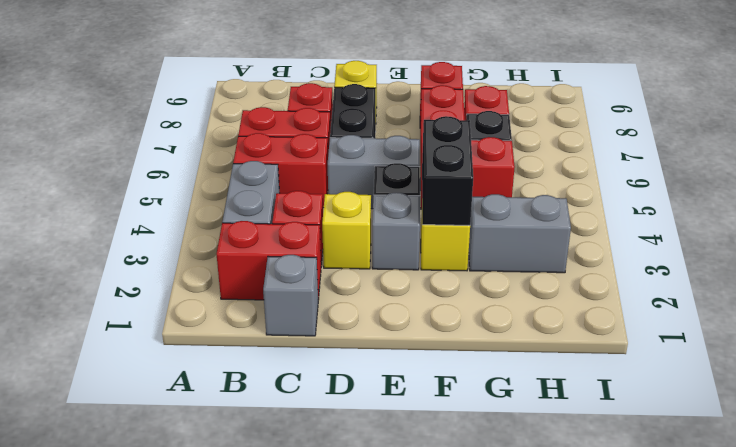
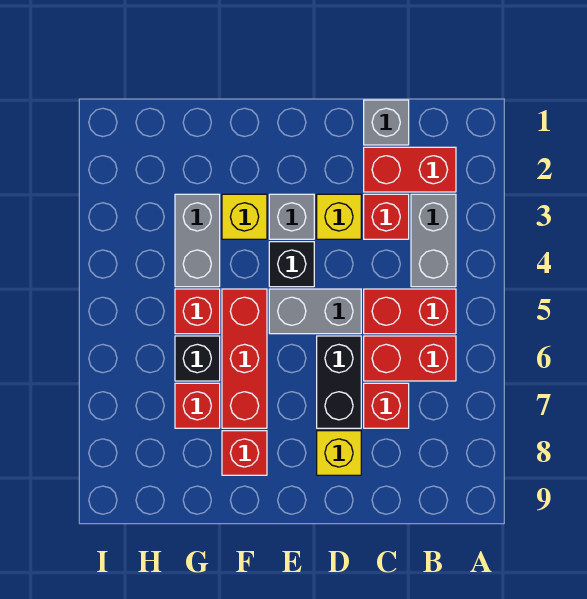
black 1x2 brick [422,116,473,225] -> none
grey 1x2 brick [469,194,571,273] -> grey 1x2 brick turned to [175,194,220,287]

